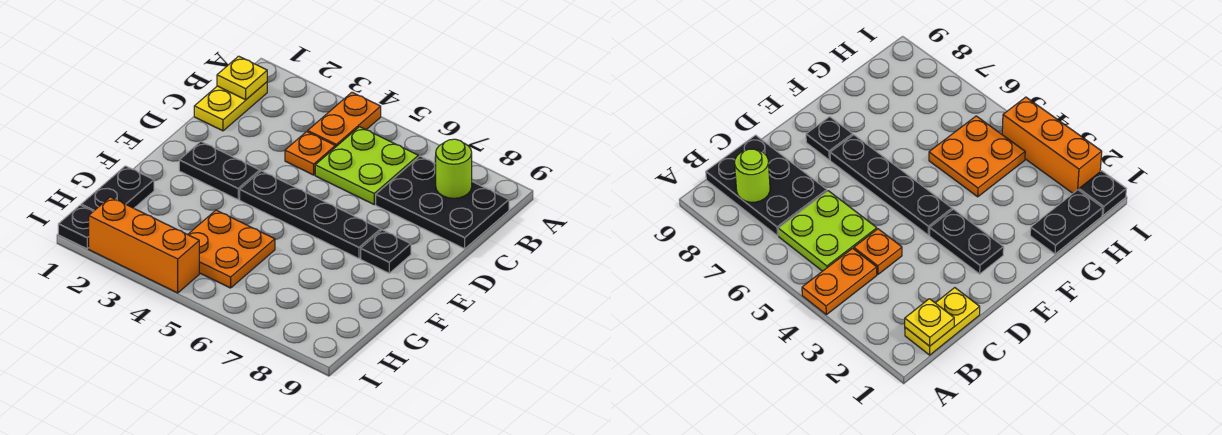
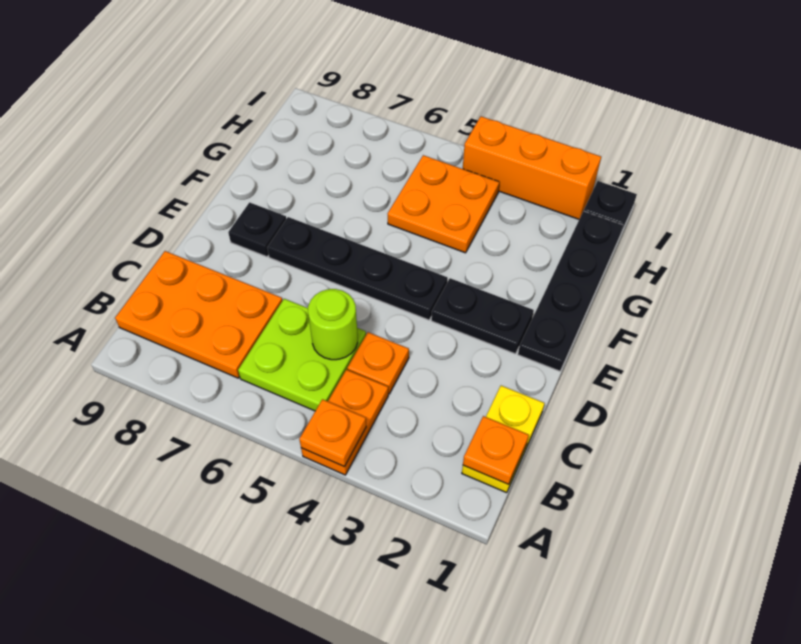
none -> orange 1x1 plate [299,399,366,467]
yellow 1x1 plate [217,56,267,100] -> orange 1x1 plate [463,416,529,484]
black 2x3 plate [376,156,509,249] -> orange 2x3 plate [115,251,283,378]
lime 1x1 round brick [436,139,472,198] -> lime 1x1 round brick moved to [308,289,358,360]
black 1x2 plate [81,166,154,211] -> black 1x4 plate [518,211,623,371]

